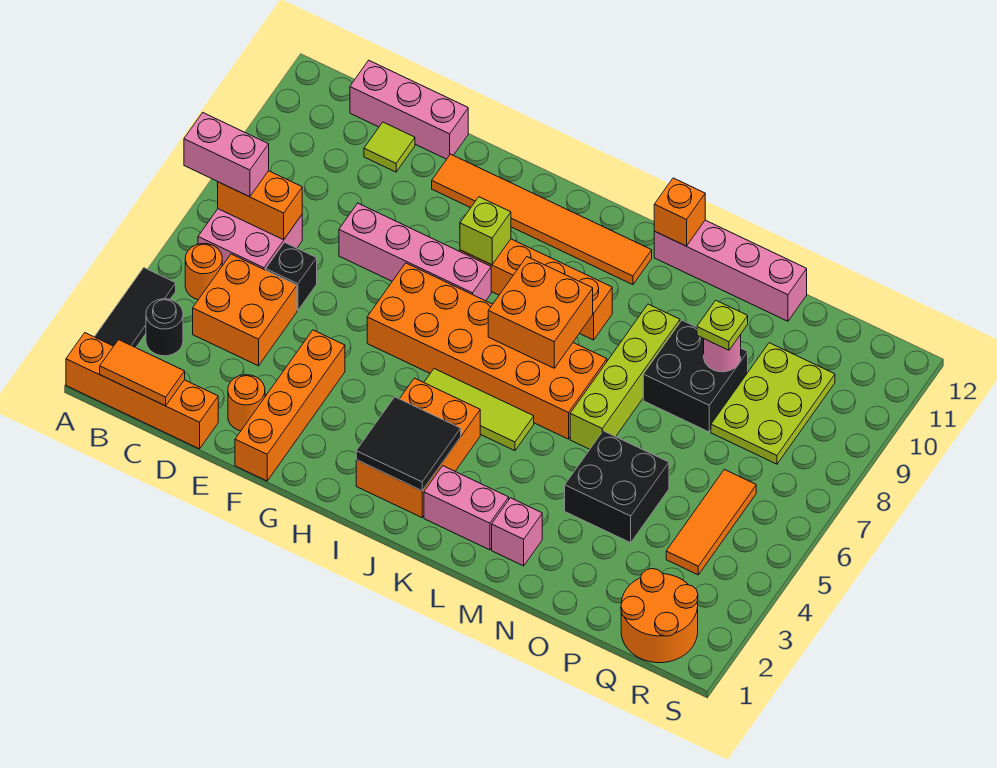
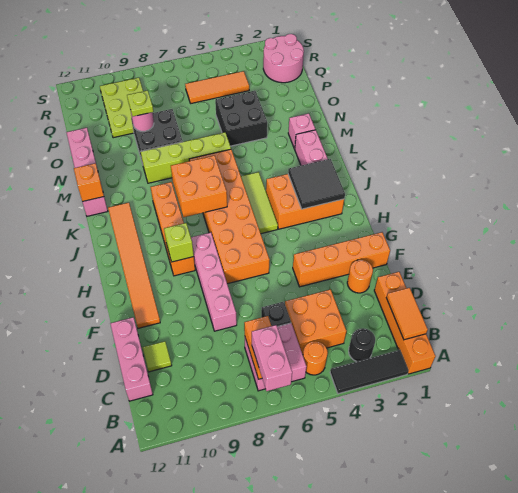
lime 2x3 plate [711,343,835,464] -> lime 2x3 plate turned to [100,78,143,138]
orange 2x2 round brick [621,569,698,663] -> pink 2x2 round brick [263,34,304,83]

